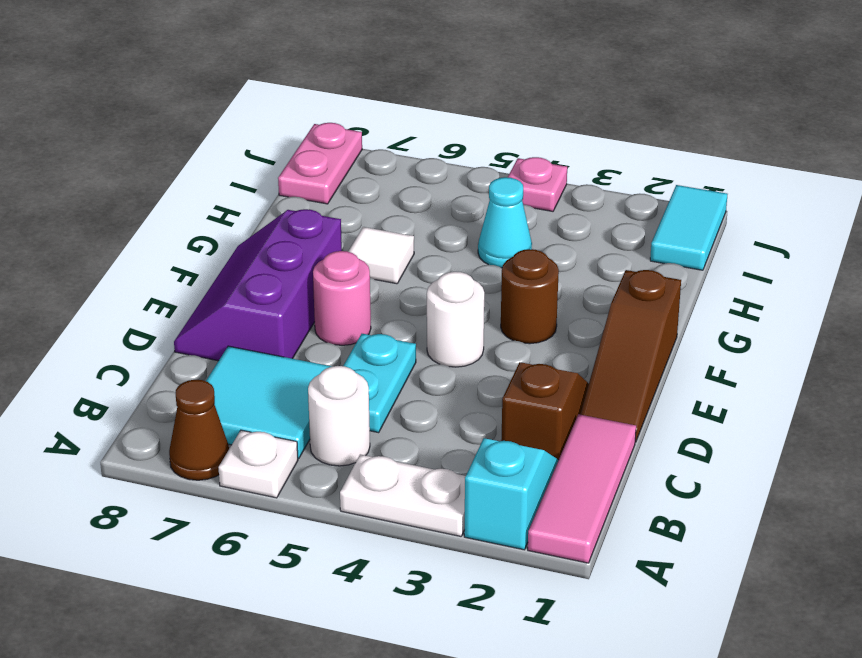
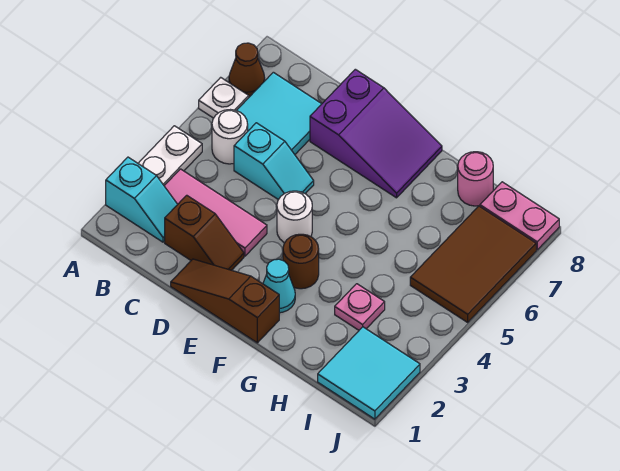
pink 1x3 tile [528,414,636,563] -> pink 1x3 tile moved to [164,169,267,256]
cyan 1x2 plate [343,334,416,433] -> cyan 1x2 slope [234,123,314,200]
purple 2x3 slope [174,209,342,361] -> purple 2x3 slope turned to [310,69,442,198]
pink 1x1 round brick [313,251,371,345] -> pink 1x1 round brick moved to [458,152,493,206]
white 1x1 tile [348,227,414,284] -> none
cyan 1x1 cone [478,177,532,268] -> cyan 1x1 cone moved to [263,259,295,313]
cyan 1x2 tile [650,185,727,270] -> cyan 2x2 tile [318,327,420,419]
none -> brown 2x3 tile [410,206,536,322]
pink 1x1 plate [508,157,567,211] -> pink 1x1 plate moved to [335,284,385,330]

